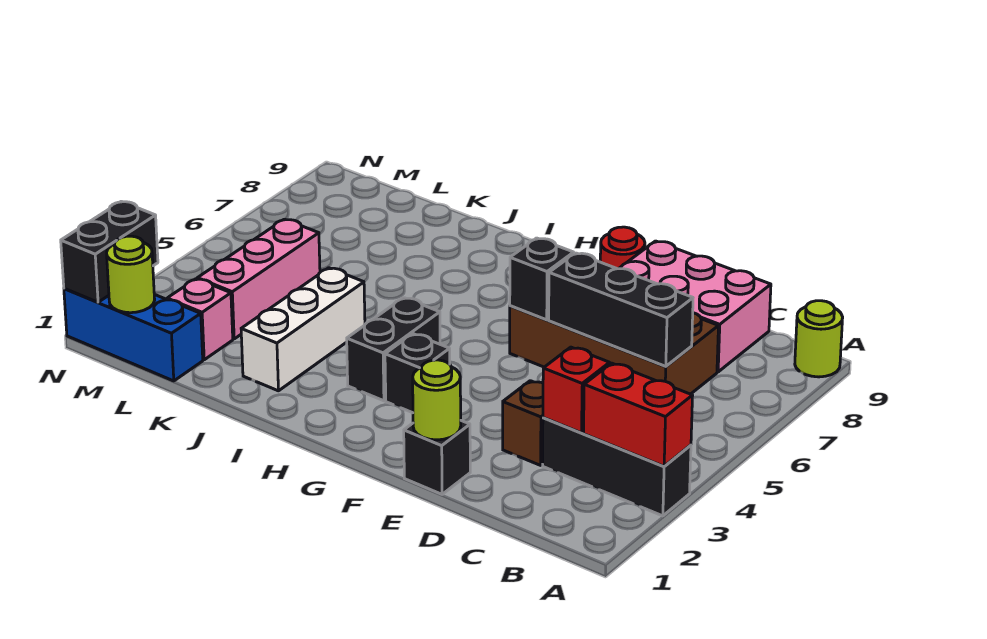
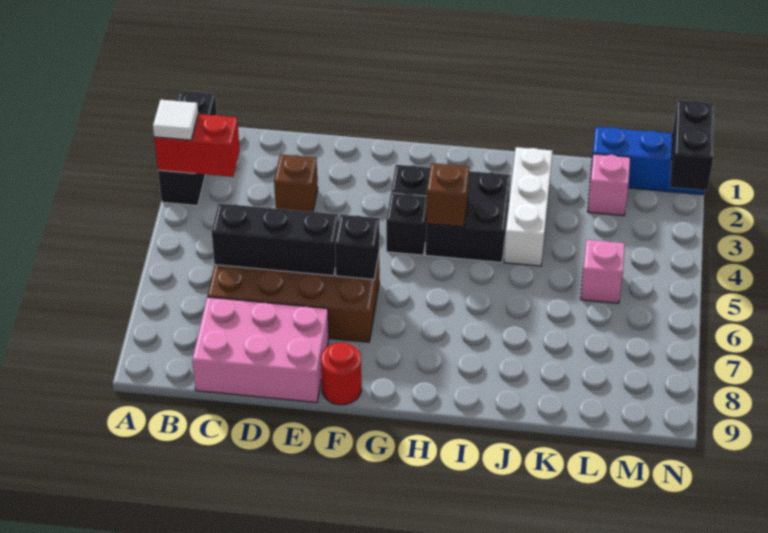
black 1x3 brick [543,418,691,516] -> black 1x3 brick turned to [158,91,217,206]
none -> white 1x1 tile [153,100,198,140]
lime 1x1 round brick [795,301,843,377] -> none
red 1x1 brick [543,347,610,433] -> none
black 1x1 brick [404,421,470,494] -> black 1x1 brick moved to [386,193,427,255]
lime 1x1 round brick [413,360,461,440] -> none
black 1x2 brick [347,298,440,401] -> black 2x2 brick [425,171,511,262]
none -> brown 1x1 brick [426,163,469,227]
pink 1x3 brick [198,219,320,339] -> pink 1x1 brick [581,240,625,303]
lime 1x1 round brick [107,236,155,313] -> none

